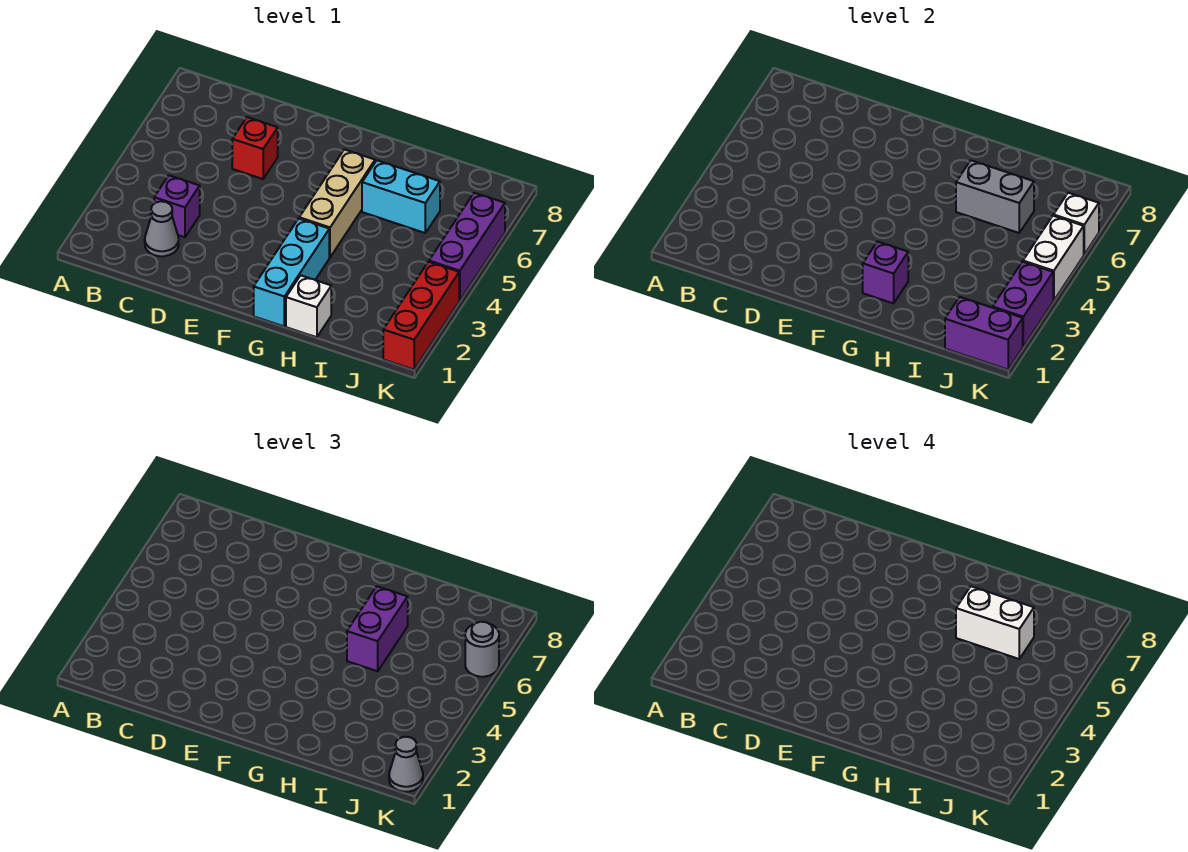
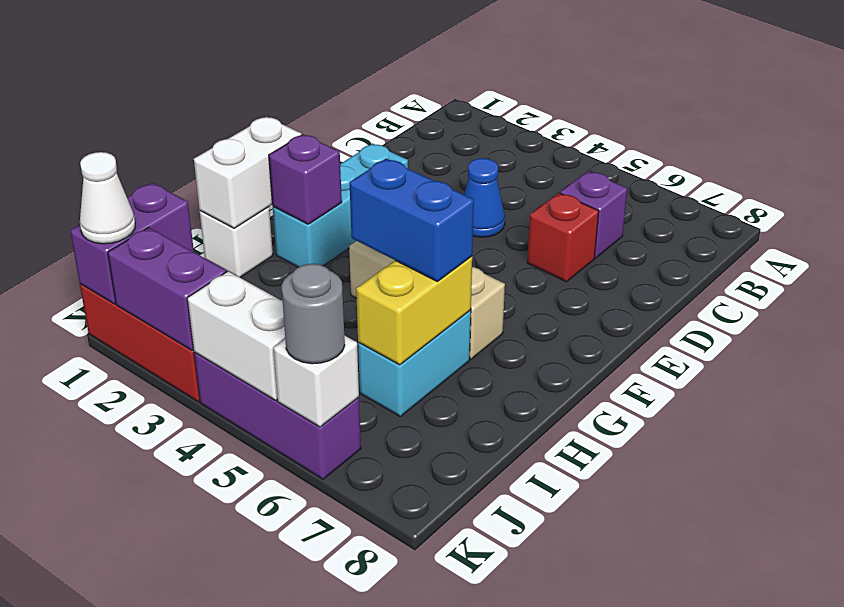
grey 1x1 cone [145,201,179,256] -> none
purple 1x1 brick [154,175,200,237] -> purple 1x1 brick moved to [560,171,627,258]
none -> blue 1x1 cone [464,158,505,237]
cyan 1x3 brick [254,219,329,326] -> cyan 1x3 brick turned to [273,144,408,267]
purple 1x2 brick [347,586,408,671] -> blue 1x2 brick [350,159,474,282]
grey 1x2 brick [956,160,1034,233] -> yellow 1x2 brick [356,256,472,365]
white 1x2 brick [956,586,1034,659] -> white 1x2 brick moved to [194,117,301,228]
grey 1x1 cone [389,737,423,792] -> white 1x1 cone [80,152,135,244]

